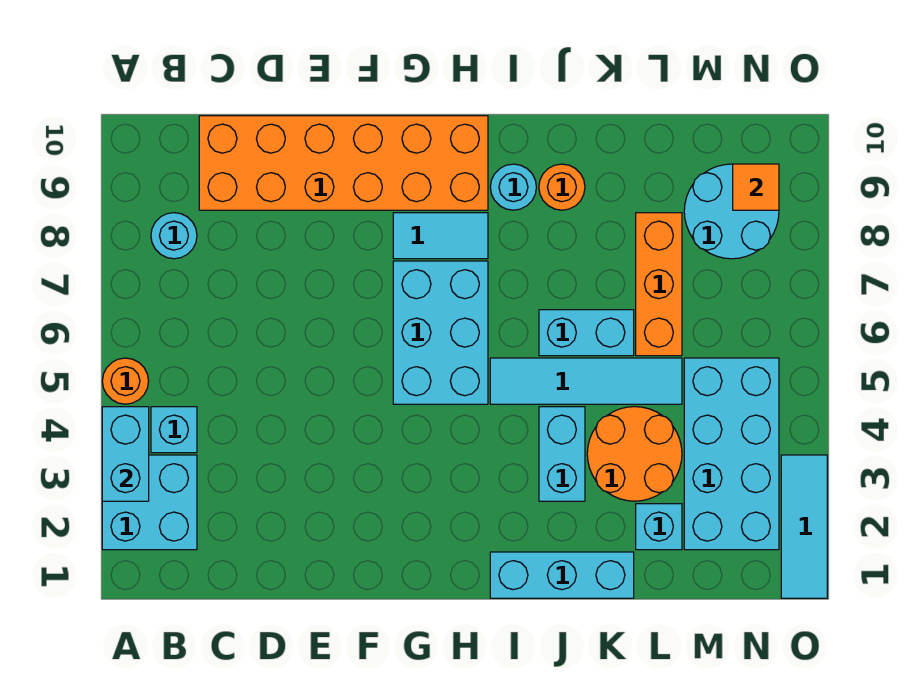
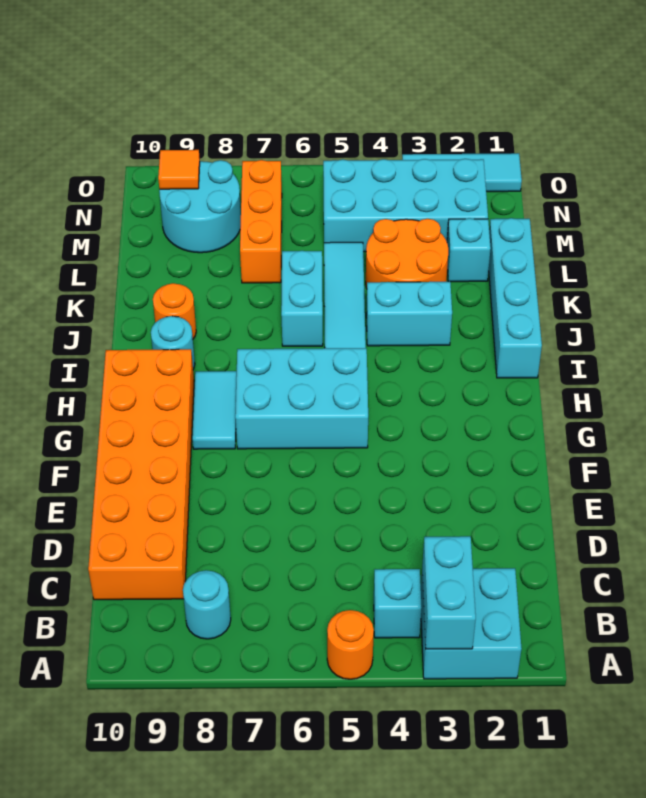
cyan 1x2 brick [102,407,149,501] -> cyan 1x2 brick turned to [422,536,476,649]
cyan 1x3 brick [490,552,634,598] -> cyan 1x4 brick [489,218,542,378]
orange 1x3 brick [636,213,682,356] -> orange 1x3 brick turned to [240,160,282,283]

